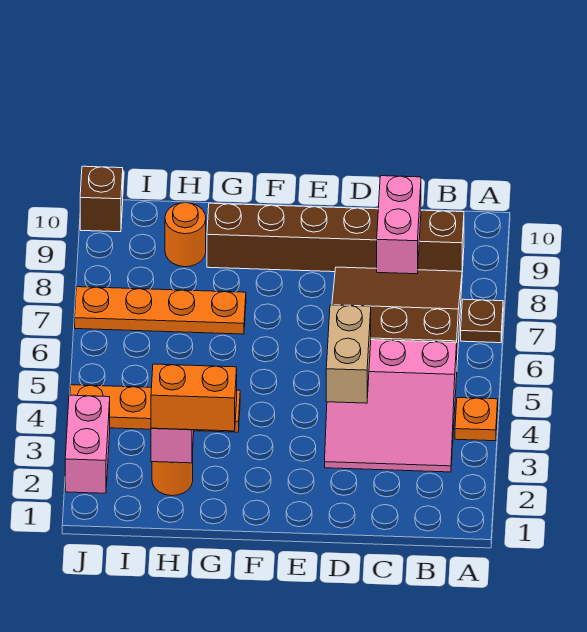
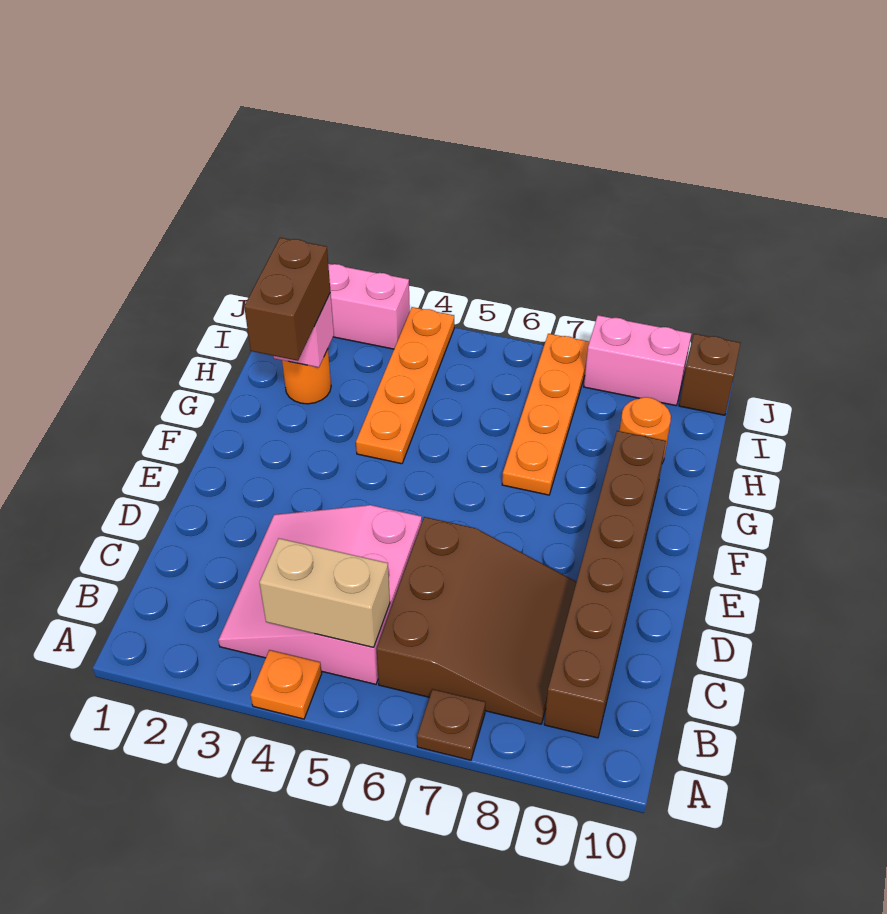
pink 1x2 brick [377,176,421,274] -> pink 1x2 brick moved to [584,315,692,406]
tan 1x2 brick [326,305,371,403] -> tan 1x2 brick moved to [259,538,390,647]
orange 1x2 brick [151,364,237,431] -> brown 1x2 brick [244,238,331,361]

